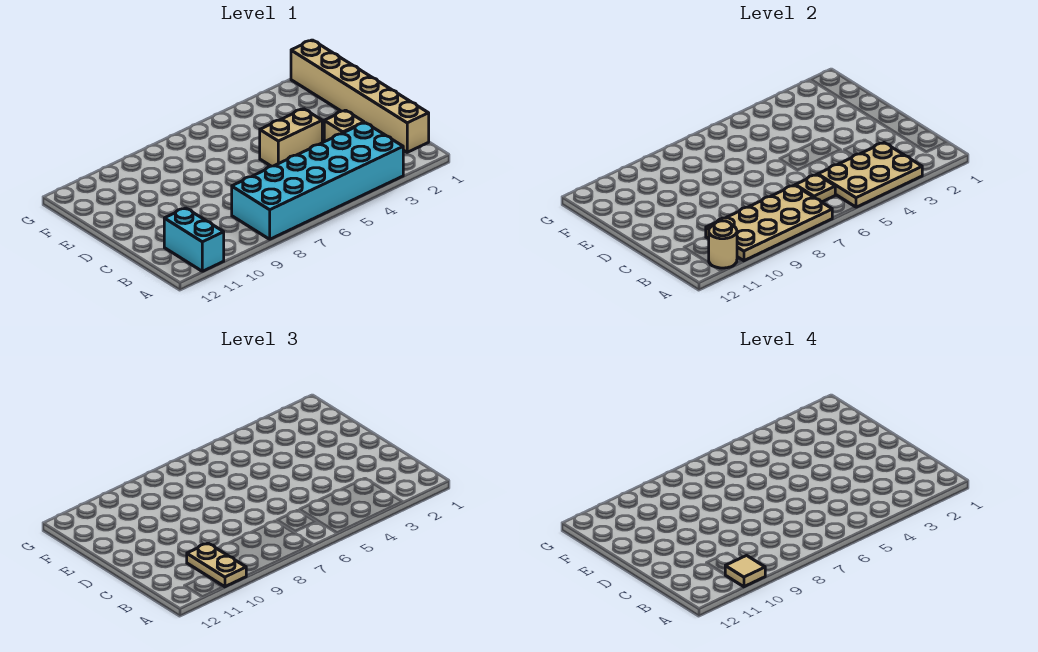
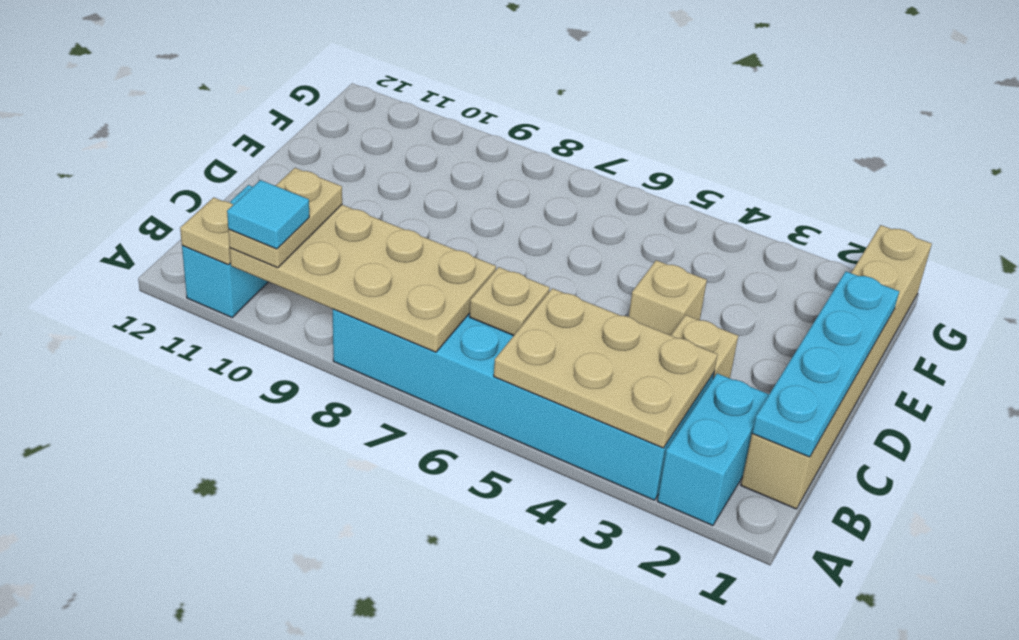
none -> cyan 1x2 brick [657,373,769,526]
tan 1x1 tile [725,556,765,587] -> cyan 1x1 tile [227,180,309,249]
tan 1x1 round brick [709,221,737,268] -> tan 1x1 plate [180,197,233,265]
none -> cyan 1x4 plate [752,272,899,457]
tan 1x2 brick [260,109,322,166] -> tan 1x1 brick [629,260,707,335]

